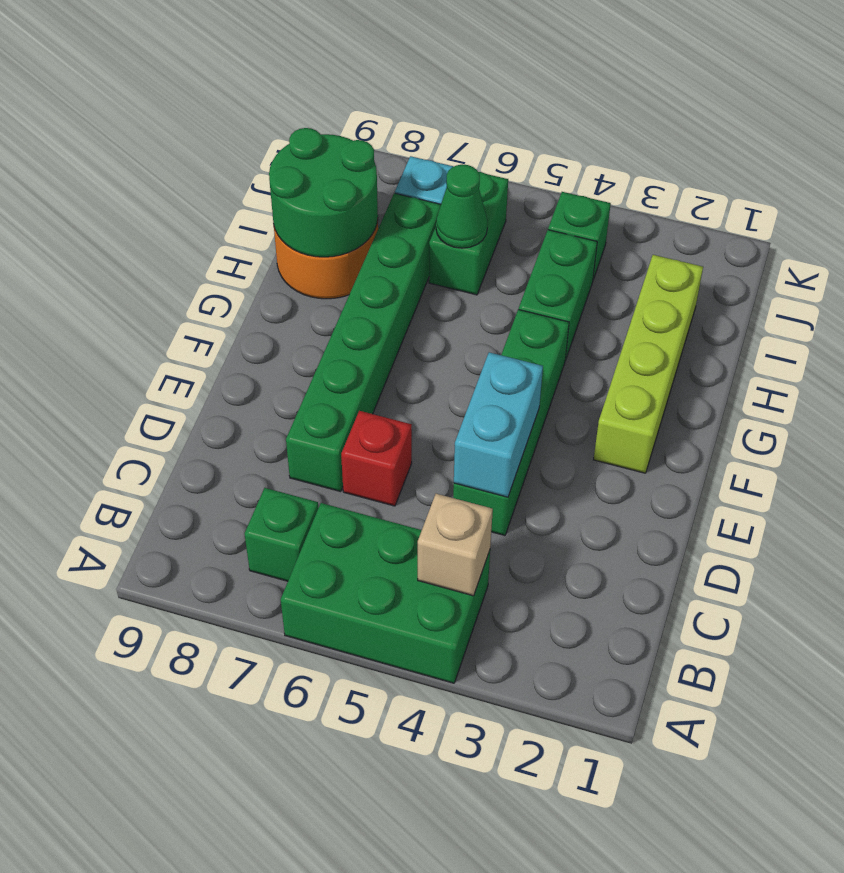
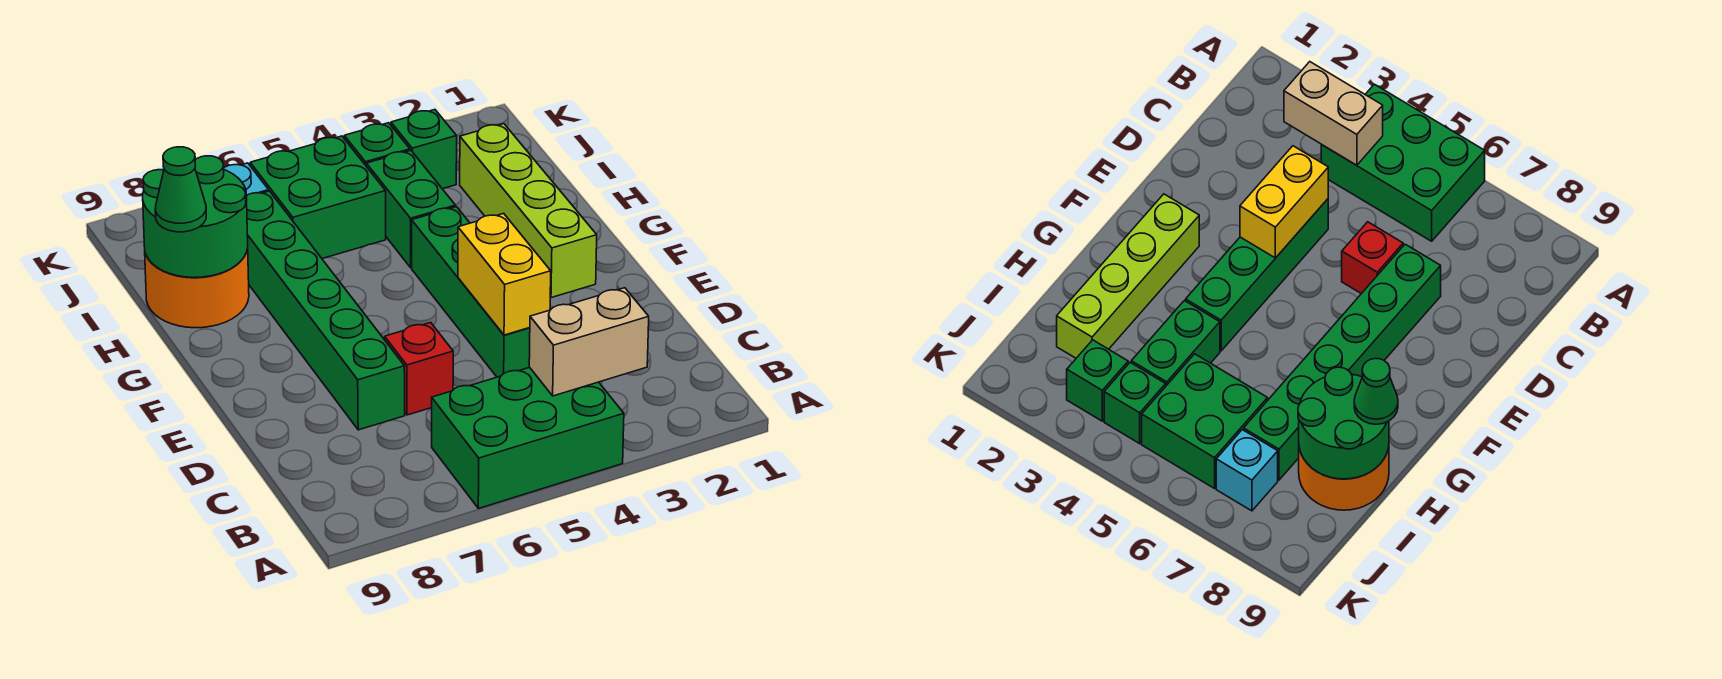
tan 1x1 brick [418,494,493,596] -> tan 1x2 brick [529,288,649,396]
green 1x1 brick [244,488,318,581] -> green 1x1 brick moved to [391,110,457,189]
cyan 1x2 brick [454,352,543,497] -> yellow 1x2 brick [458,213,551,335]
green 1x2 brick [429,172,508,295] -> green 2x2 brick [250,136,386,258]
green 1x1 cone [436,164,488,248] -> green 1x1 cone moved to [155,147,206,232]

